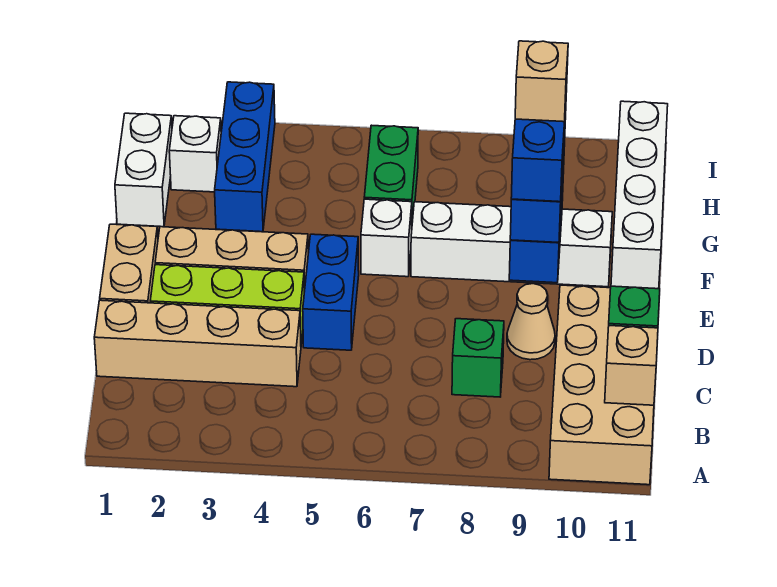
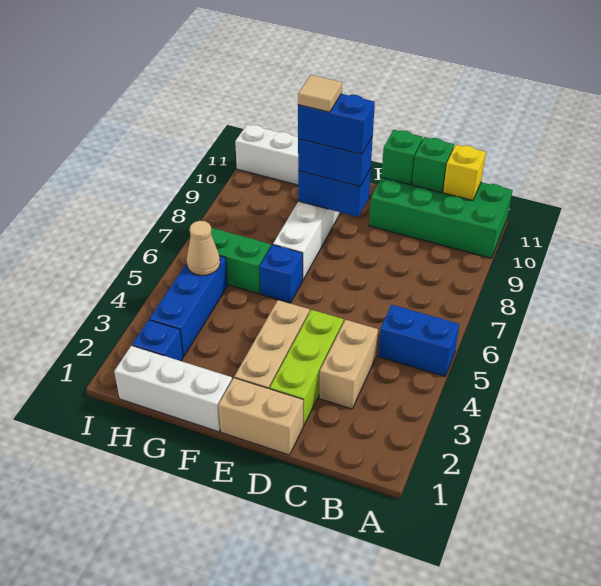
tan 2x4 brick [549,285,654,485] -> green 2x4 brick [369,178,512,258]
tan 1x1 brick [605,326,658,405] -> yellow 1x1 brick [443,145,486,200]
tan 1x4 brick [94,300,301,387] -> tan 1x2 brick [319,320,378,409]
green 1x1 brick [452,319,504,397] -> green 1x1 brick moved to [381,130,423,185]
blue 1x2 brick [303,234,359,350] -> blue 1x2 brick moved to [378,305,459,376]
tan 1x1 cone [507,284,555,360] -> tan 1x1 cone moved to [187,221,220,275]
white 1x1 brick [361,199,412,277] -> blue 1x1 brick [260,245,303,303]
tan 1x1 brick [515,41,568,122] -> tan 1x1 tile [298,75,342,112]
white 1x2 brick [115,113,172,227] -> white 1x3 brick [114,346,232,432]
blue 1x3 brick [215,82,275,232] -> blue 1x3 brick turned to [149,256,228,356]
white 1x1 brick [169,116,221,192] -> blue 1x1 brick [132,320,183,361]

